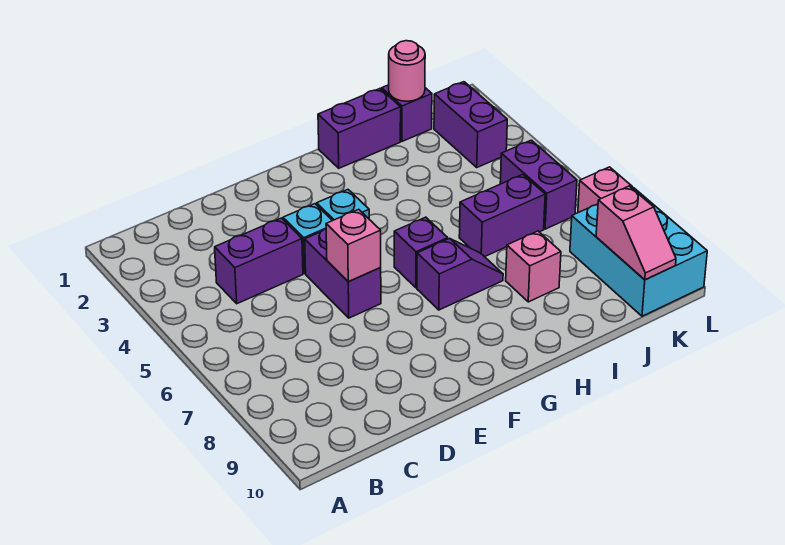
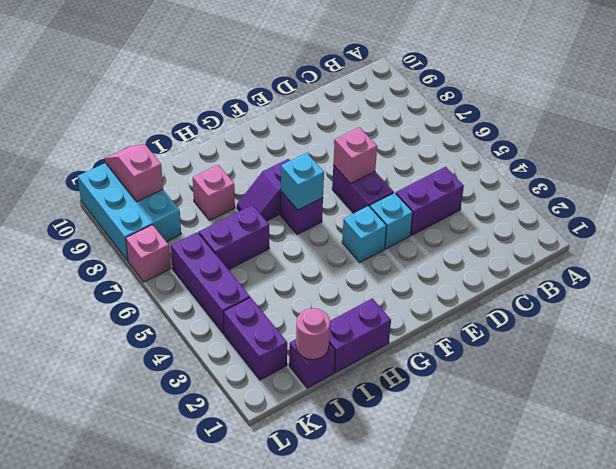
none -> cyan 1x1 brick [281,153,324,210]
purple 1x2 brick [500,140,577,229] -> purple 1x3 brick [171,232,250,334]

